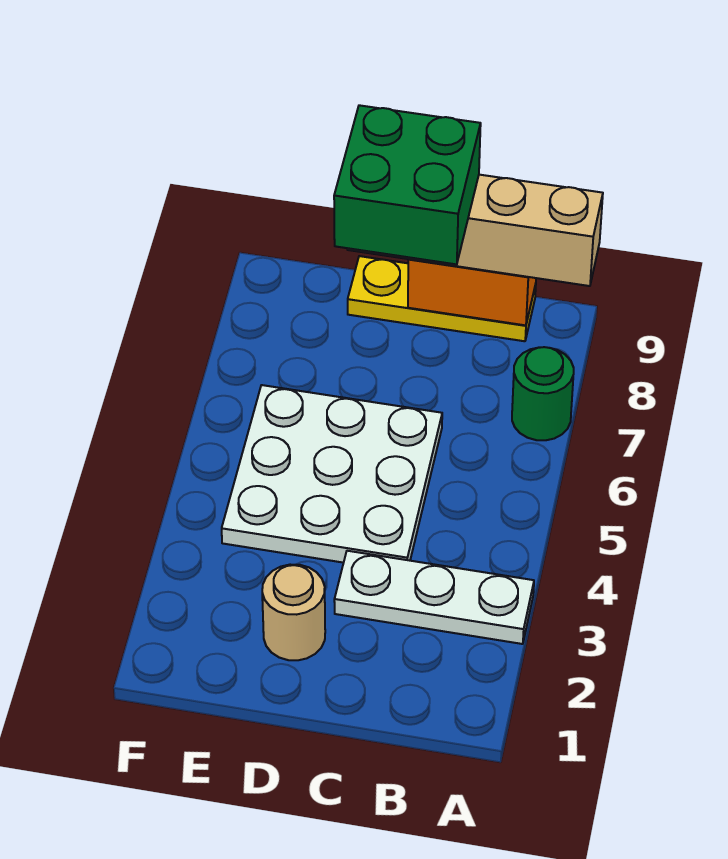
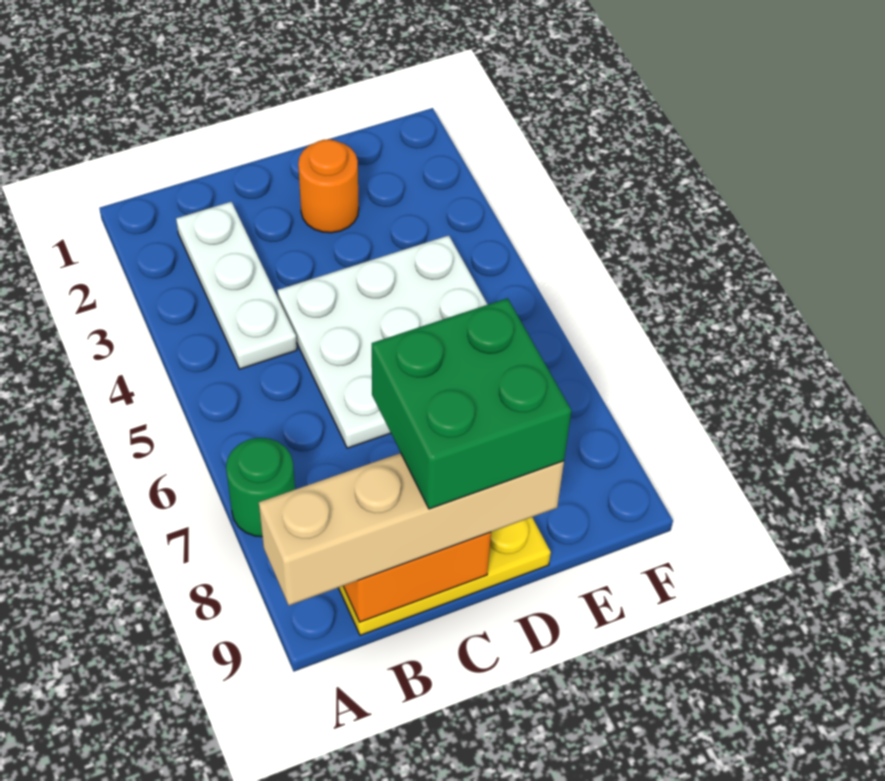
white 1x3 plate [334,551,534,644] -> white 1x3 plate turned to [176,202,297,369]
tan 1x1 round brick [262,565,325,660] -> orange 1x1 round brick [298,139,359,233]

